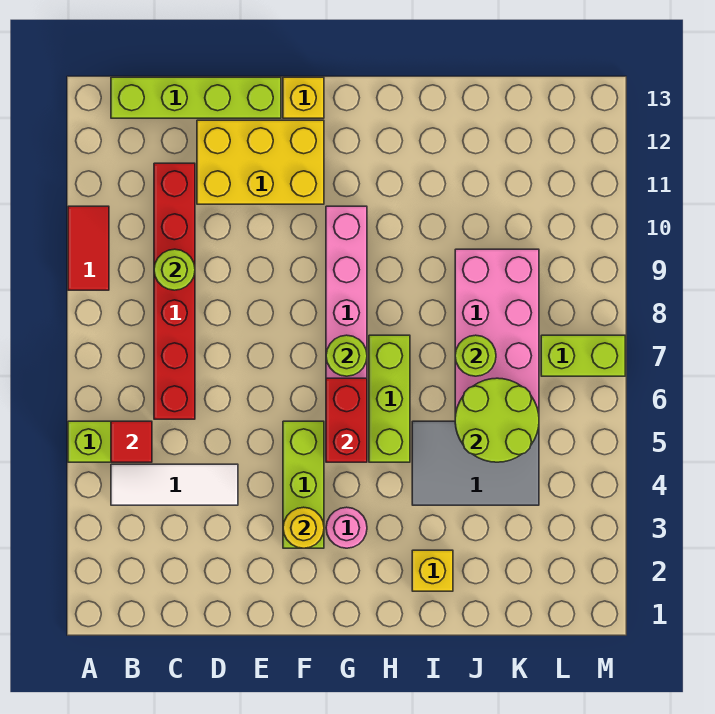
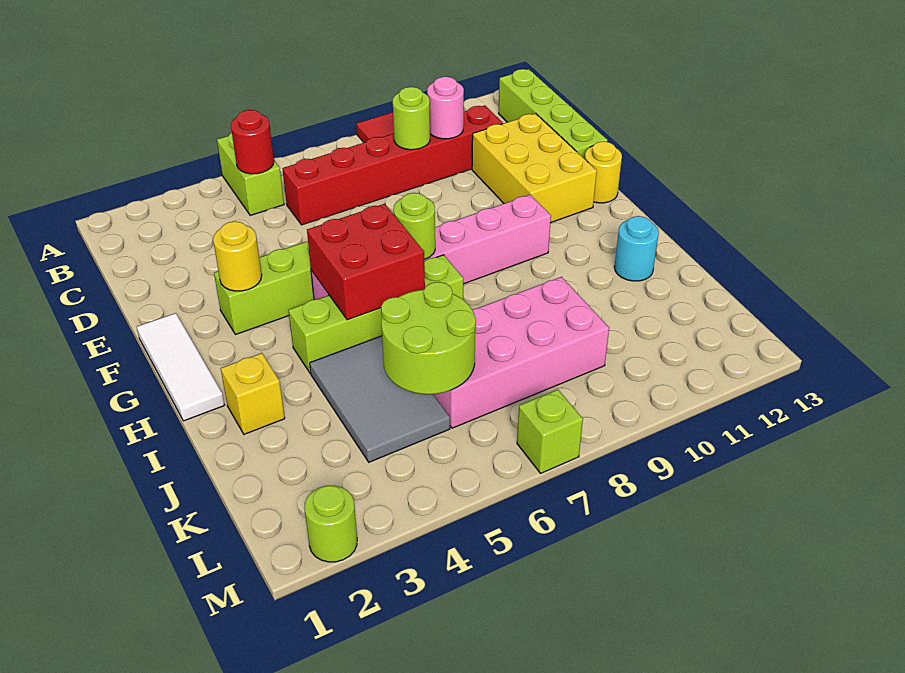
white 1x3 tile [111,464,238,505] -> white 1x3 tile moved to [137,313,224,421]
red 1x1 tile [111,421,152,462] -> red 1x1 round brick [231,110,274,174]
yellow 1x1 brick [283,77,324,118] -> yellow 1x1 round brick [585,141,622,203]
pink 1x1 round brick [326,507,367,548] -> pink 1x1 round brick moved to [427,77,464,139]
red 1x2 brick [326,378,367,462] -> red 2x2 brick [307,204,425,320]
lime 1x3 brick [369,335,410,462] -> lime 1x4 brick [288,255,463,373]
none -> cyan 1x1 round brick [614,216,659,281]
lime 1x1 round brick [455,335,496,376] -> lime 1x1 round brick moved to [304,485,357,562]
lime 1x2 brick [541,335,625,376] -> lime 1x1 brick [517,390,583,473]

